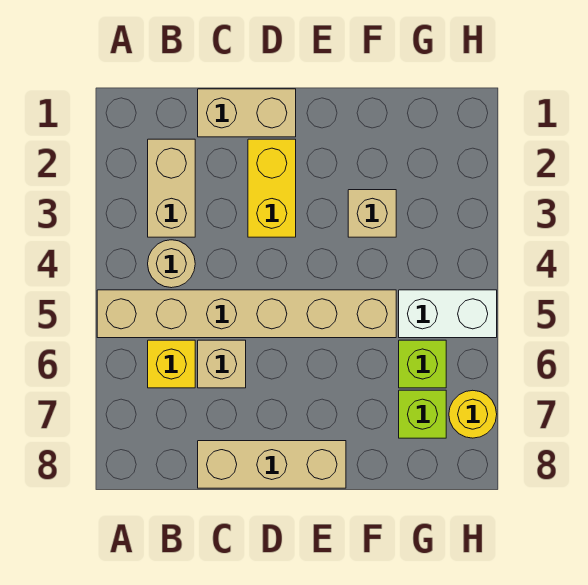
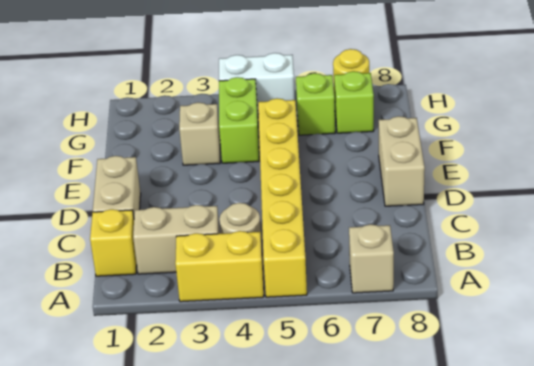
tan 1x6 brick [97,290,396,338] -> yellow 1x6 brick [258,98,307,297]
yellow 1x1 brick [148,340,195,388] -> yellow 1x1 brick moved to [90,209,137,276]
tan 1x1 brick [198,340,246,388] -> tan 1x1 brick moved to [349,224,394,293]
tan 1x3 brick [198,441,346,488] -> tan 1x2 brick [379,116,425,206]
yellow 1x2 brick [248,139,296,237] -> yellow 1x2 brick moved to [175,231,264,302]
none -> lime 1x2 brick [219,77,259,163]
white 1x2 brick [399,290,497,338] -> white 1x2 brick turned to [219,53,295,114]

